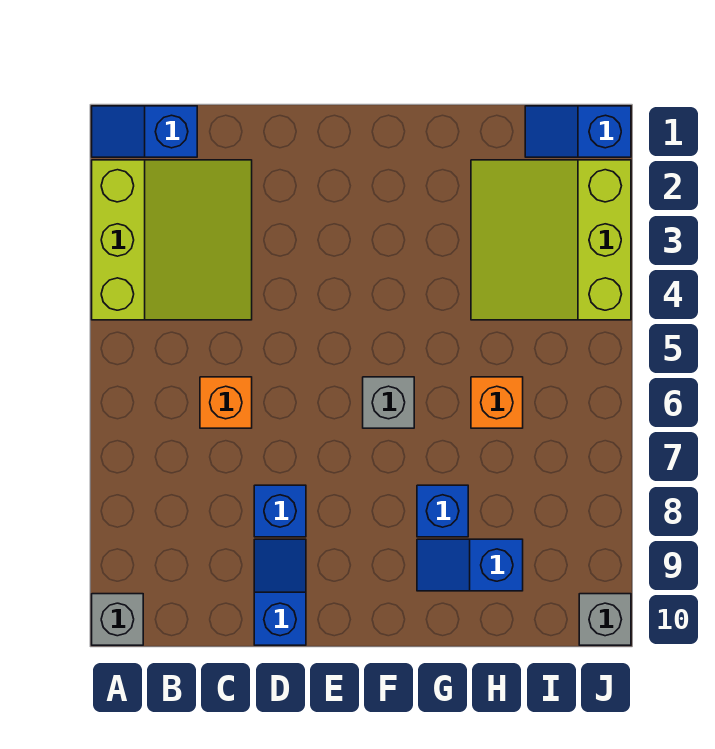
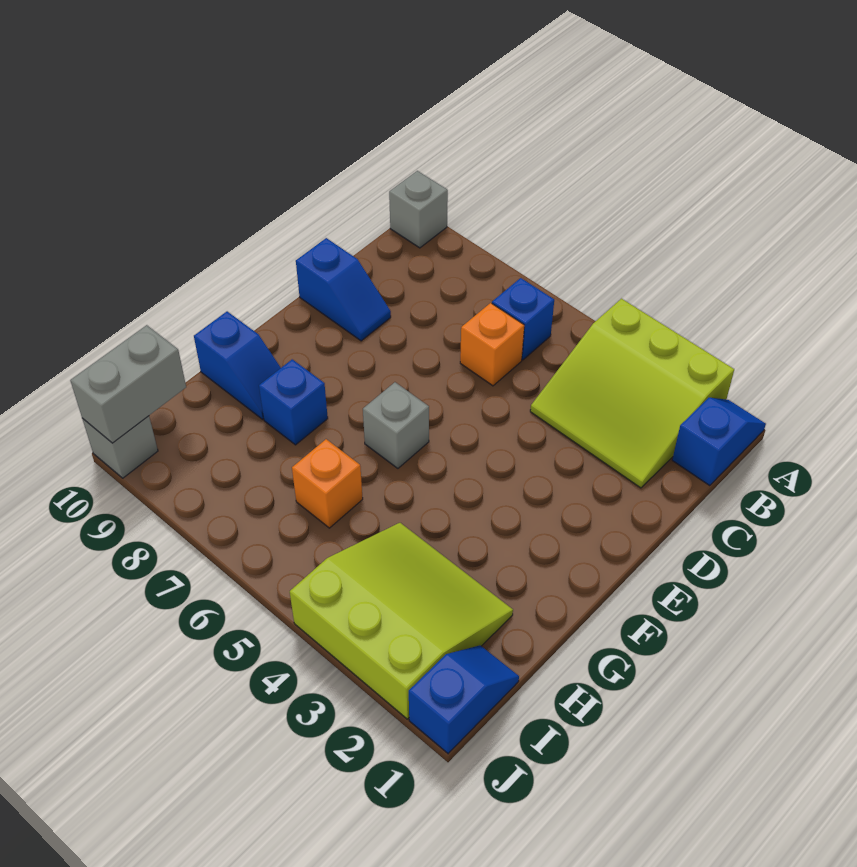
blue 1x1 brick [254,485,306,537] -> blue 1x1 brick moved to [492,278,554,360]
blue 1x2 slope [417,539,523,591] -> blue 1x2 slope turned to [194,311,281,419]
none -> grey 1x2 brick [70,325,186,443]

